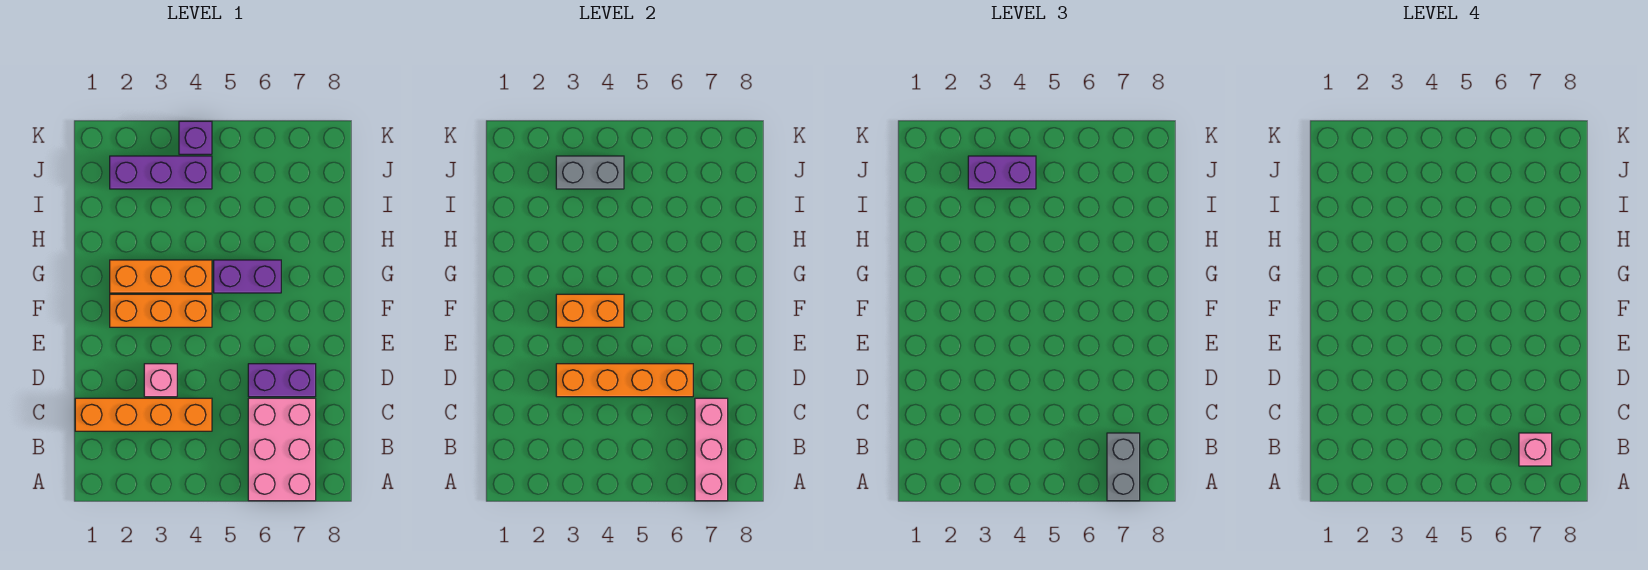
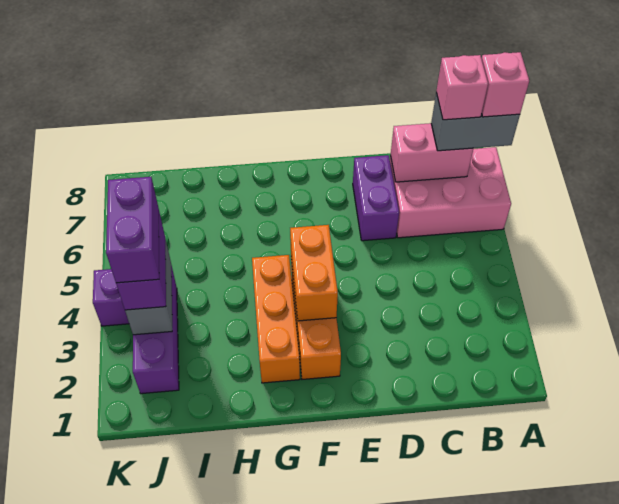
pink 1x3 brick [695,398,728,501] -> pink 1x2 brick [390,123,474,182]
orange 1x4 brick [75,398,212,431] -> none
pink 1x1 brick [144,364,177,397] -> pink 1x1 brick moved to [482,52,529,117]
orange 1x4 brick [556,364,693,397] -> none
purple 1x2 brick [214,260,281,293] -> purple 1x2 brick moved to [106,177,159,283]

